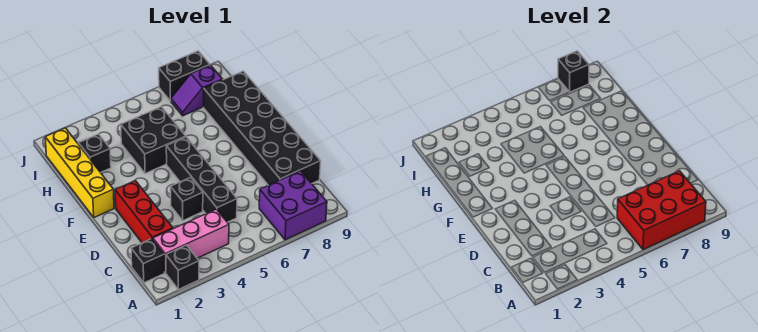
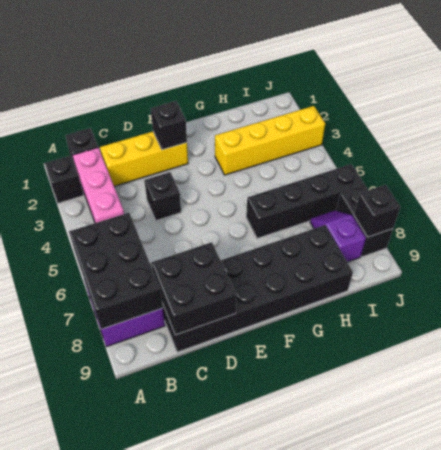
red 2x3 brick [617,171,706,250] -> black 2x3 brick [69,213,163,329]
red 1x3 brick [115,181,173,243] -> yellow 1x3 brick [100,132,188,186]
black 1x4 brick [166,137,237,222] -> black 1x4 brick moved to [246,164,364,238]
yellow 1x4 brick [45,128,114,217] -> yellow 1x4 brick moved to [215,106,325,175]
black 2x2 brick [121,107,186,174] -> black 2x2 brick moved to [151,242,236,335]
black 1x1 brick [79,134,111,173] -> black 1x1 brick moved to [151,101,187,150]

